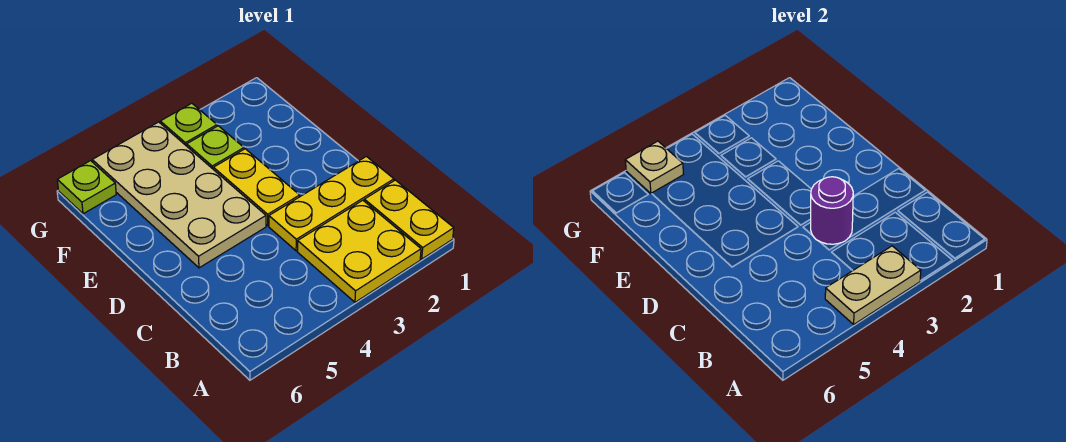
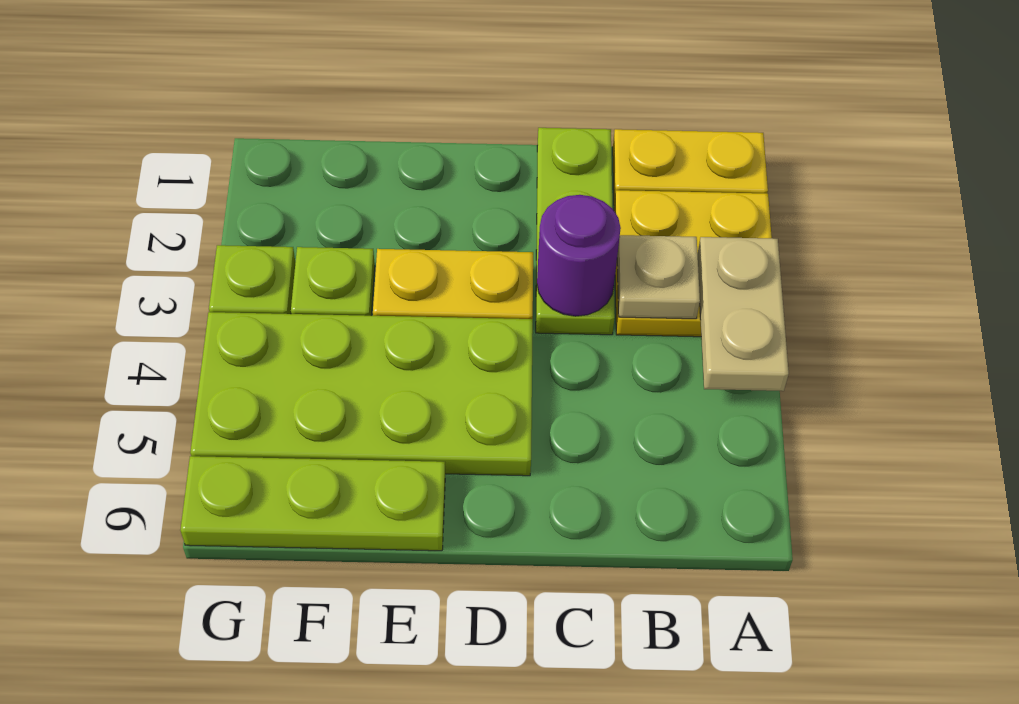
yellow 1x3 plate [269,156,394,251] -> lime 1x3 plate [536,128,615,335]
tan 2x4 plate [92,122,266,268] -> lime 2x4 plate [190,312,533,476]
tan 1x1 plate [625,141,684,193] -> tan 1x1 plate moved to [617,235,700,319]
lime 1x1 plate [57,161,116,214] -> lime 1x3 plate [180,456,445,551]

